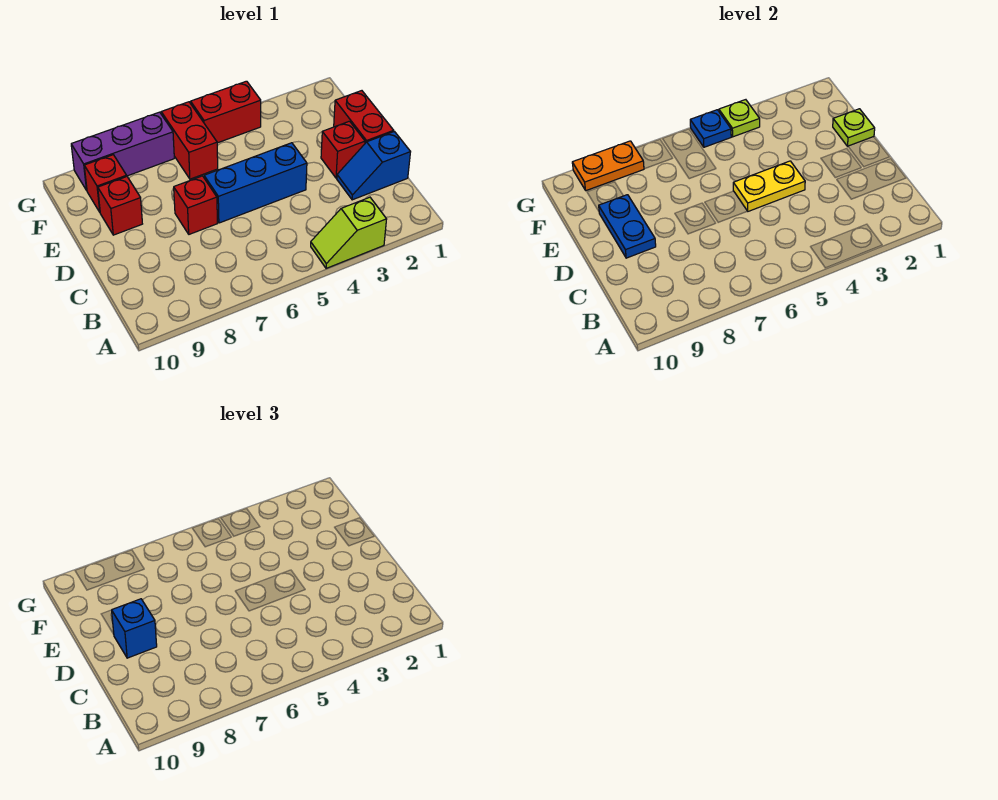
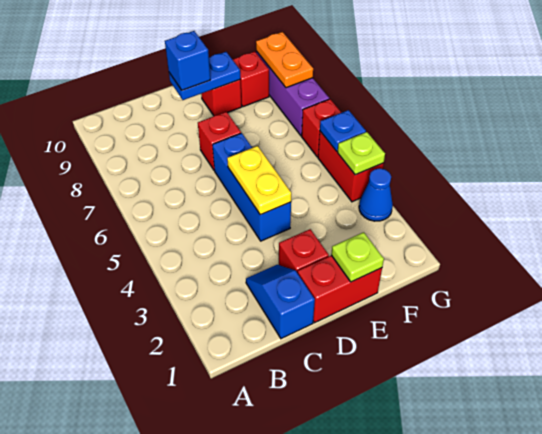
lime 1x2 slope [311,197,387,268] -> none
red 1x2 brick [161,102,218,179] -> red 1x1 brick [302,99,342,157]
none -> blue 1x1 cone [359,168,393,221]

